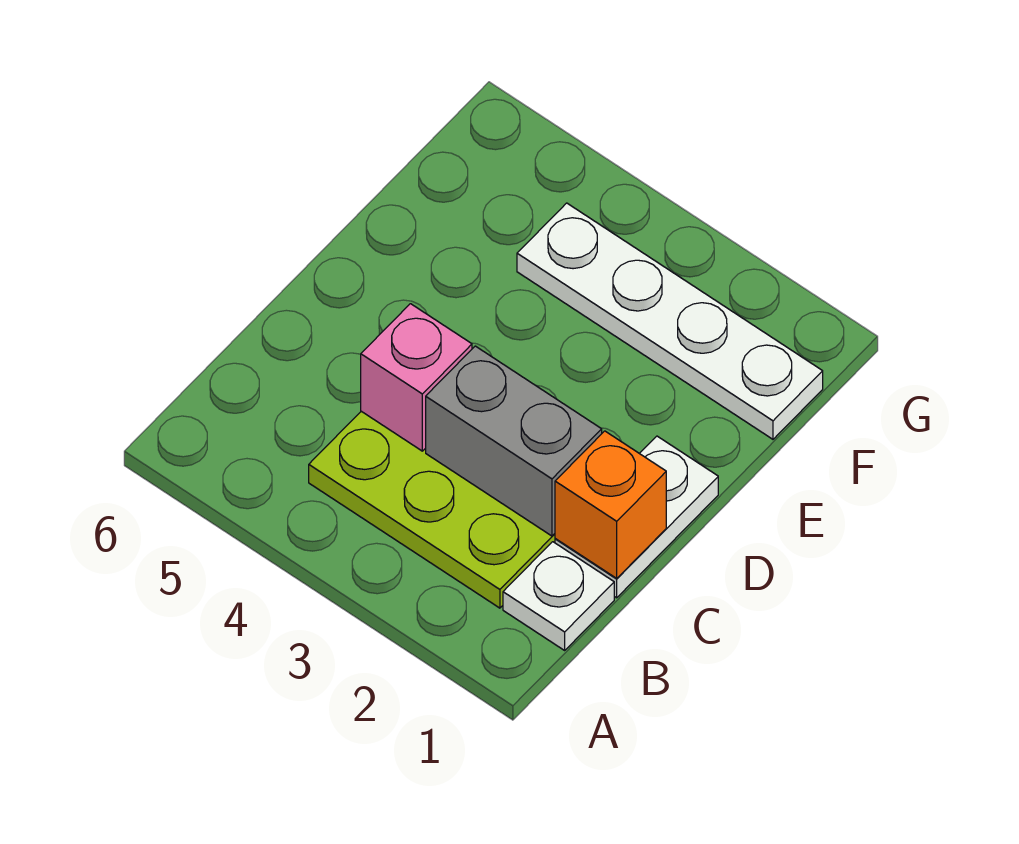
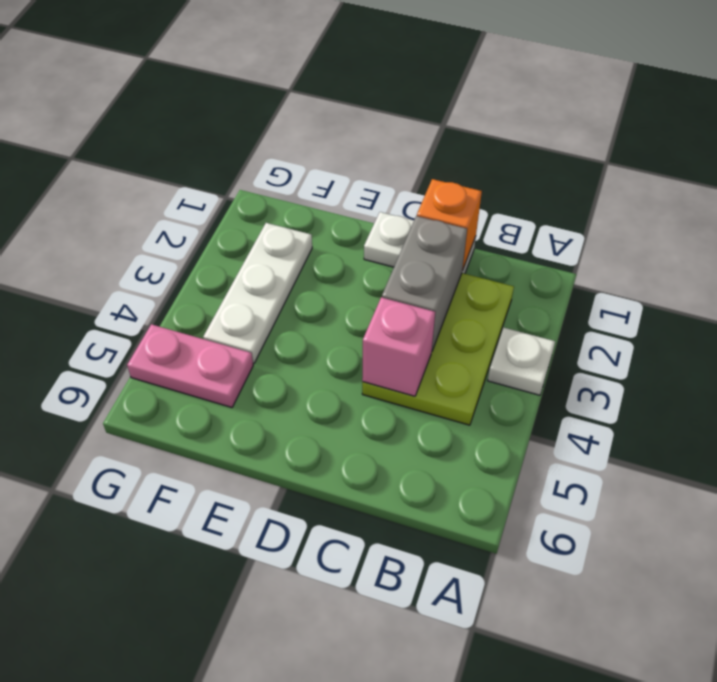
white 1x1 plate [503,542,614,650] -> white 1x1 plate moved to [488,328,555,395]
white 1x4 plate [517,203,823,439] -> white 1x3 plate [203,223,312,363]
none -> pink 1x2 plate [127,324,253,408]

